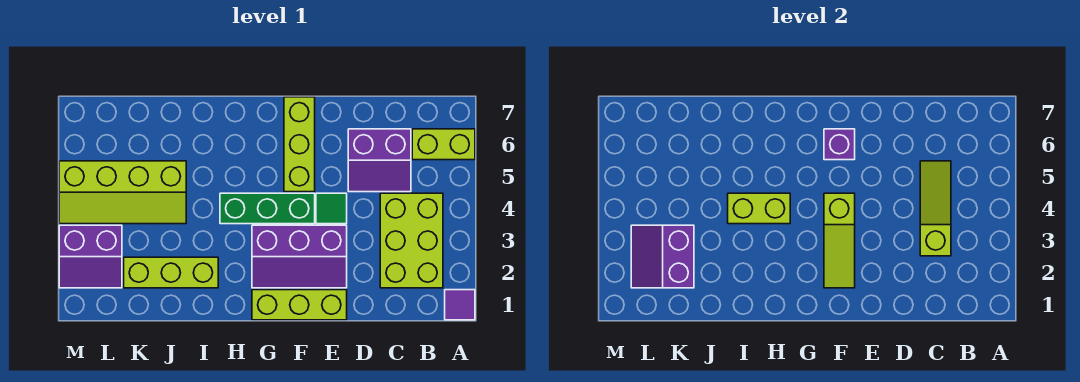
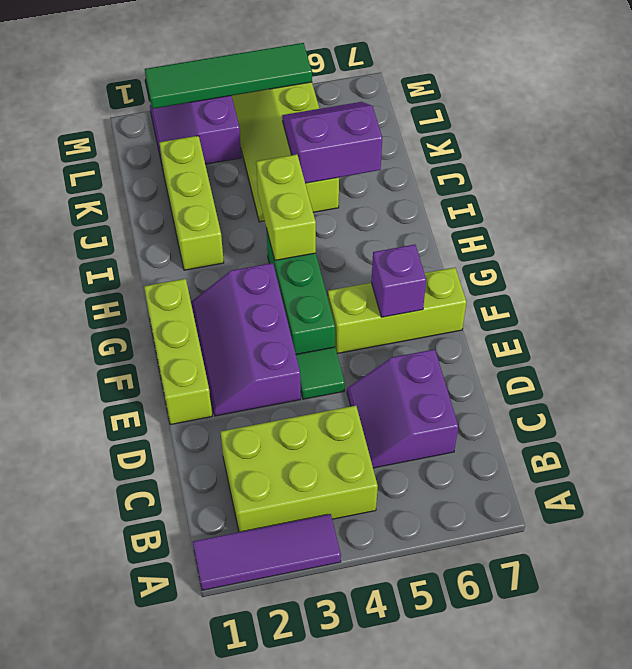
purple 1x1 tile [445,290,475,320] -> purple 1x3 tile [193,514,341,590]
lime 1x2 brick [412,129,475,160] -> none
lime 1x3 slope [920,161,951,256] -> none
lime 1x3 slope [824,193,855,288] -> none
purple 2x2 slope [631,225,694,288] -> purple 2x2 slope moved to [282,102,382,183]
none -> green 1x4 tile [145,43,312,109]

